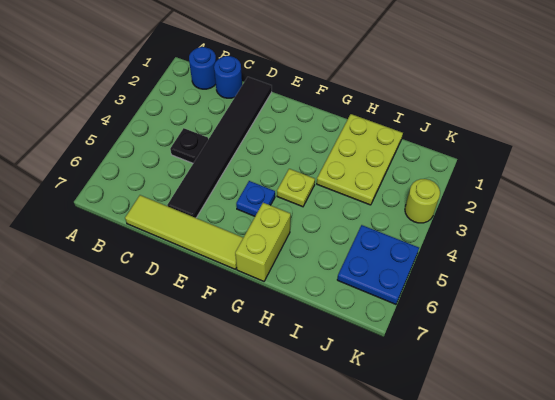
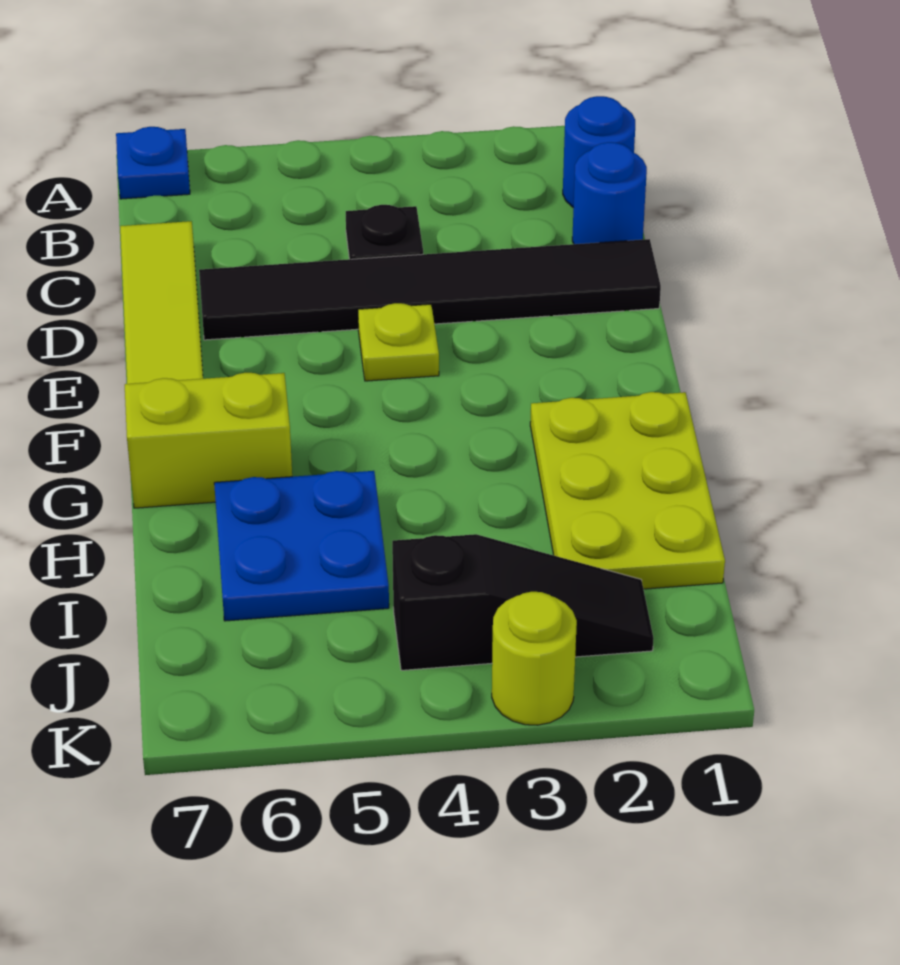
blue 1x1 plate [236,181,275,216] -> blue 1x1 plate moved to [116,127,190,199]
lime 1x1 plate [277,169,315,207] -> lime 1x1 plate moved to [358,303,439,381]
lime 2x3 plate [317,114,403,205] -> lime 2x3 plate turned to [530,392,725,589]
none -> black 1x3 slope [392,534,654,670]
blue 2x2 plate [337,225,419,304] -> blue 2x2 plate moved to [214,471,389,621]

